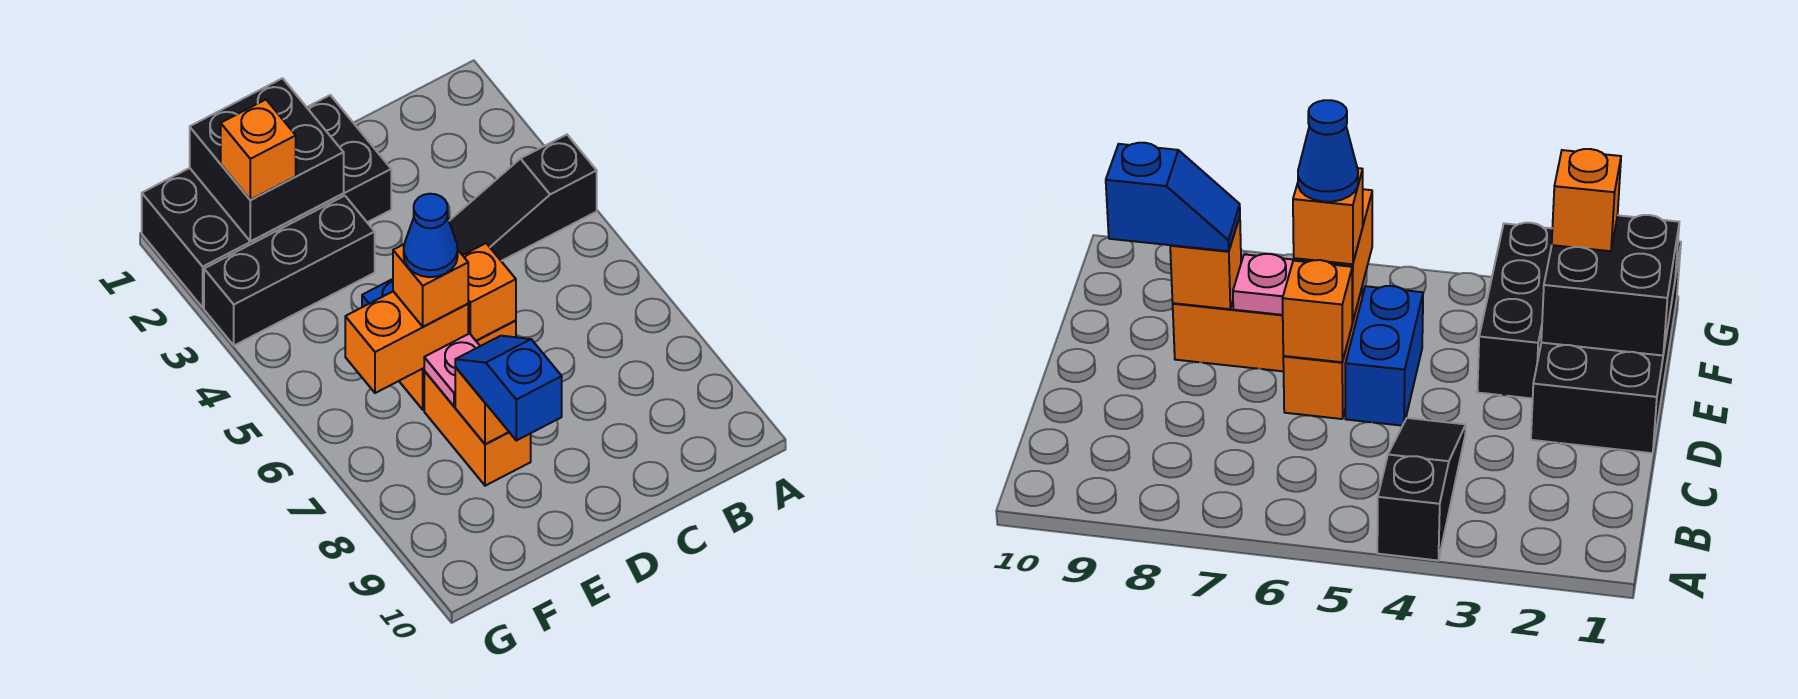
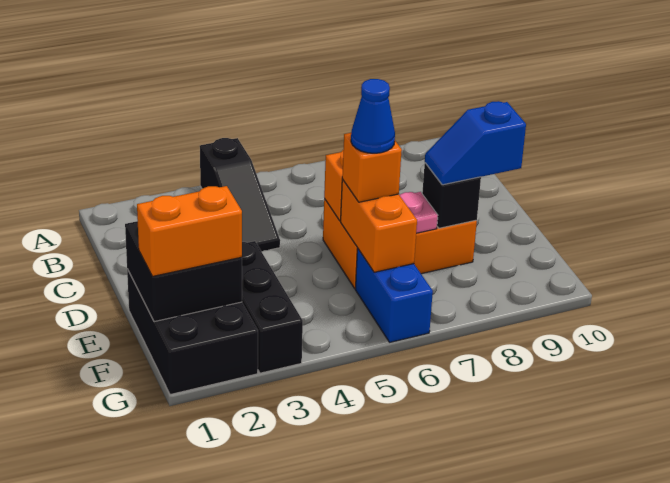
black 2x4 brick [142,95,391,307] -> black 2x3 brick [127,269,258,395]
blue 1x2 brick [1345,286,1423,426] -> blue 1x2 brick moved to [355,248,433,342]
orange 1x1 brick [455,367,509,444] -> black 1x1 brick [422,163,481,228]
orange 1x1 brick [221,100,296,200] -> orange 1x2 brick [137,186,242,276]

